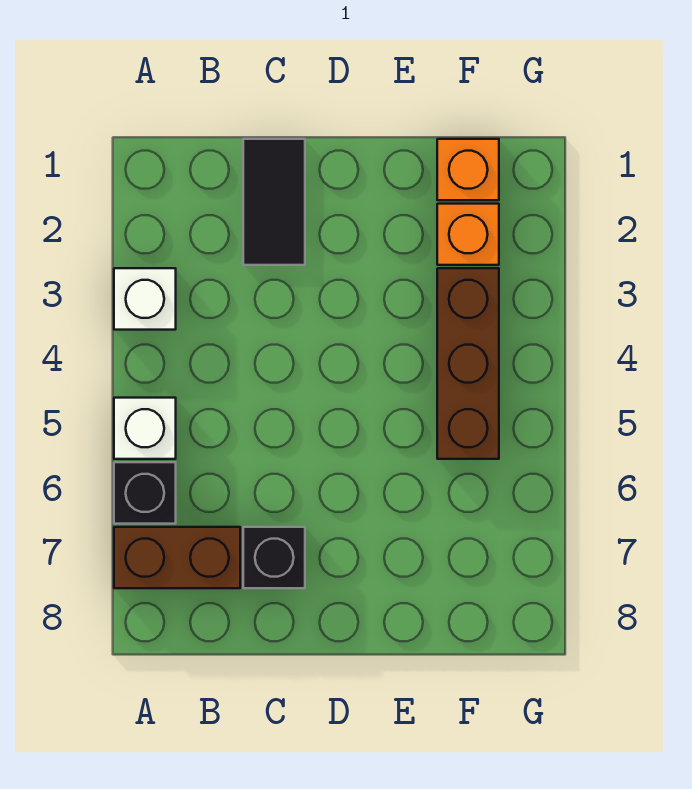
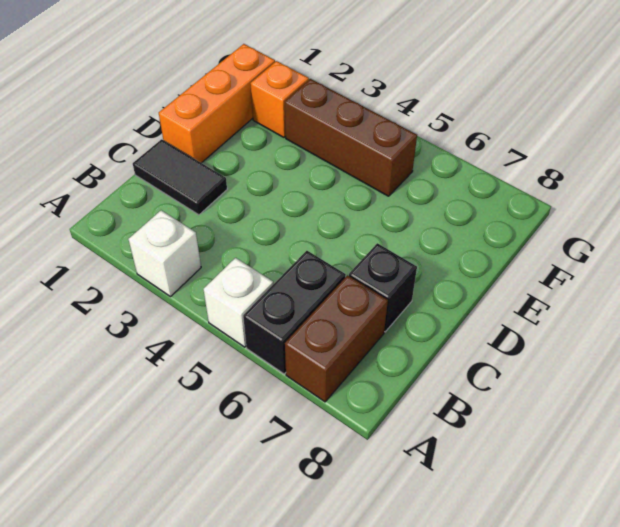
black 1x1 brick [114,462,176,524] -> black 1x2 brick [243,251,346,374]
orange 1x1 brick [437,139,499,200] -> orange 1x3 brick [159,44,275,163]

